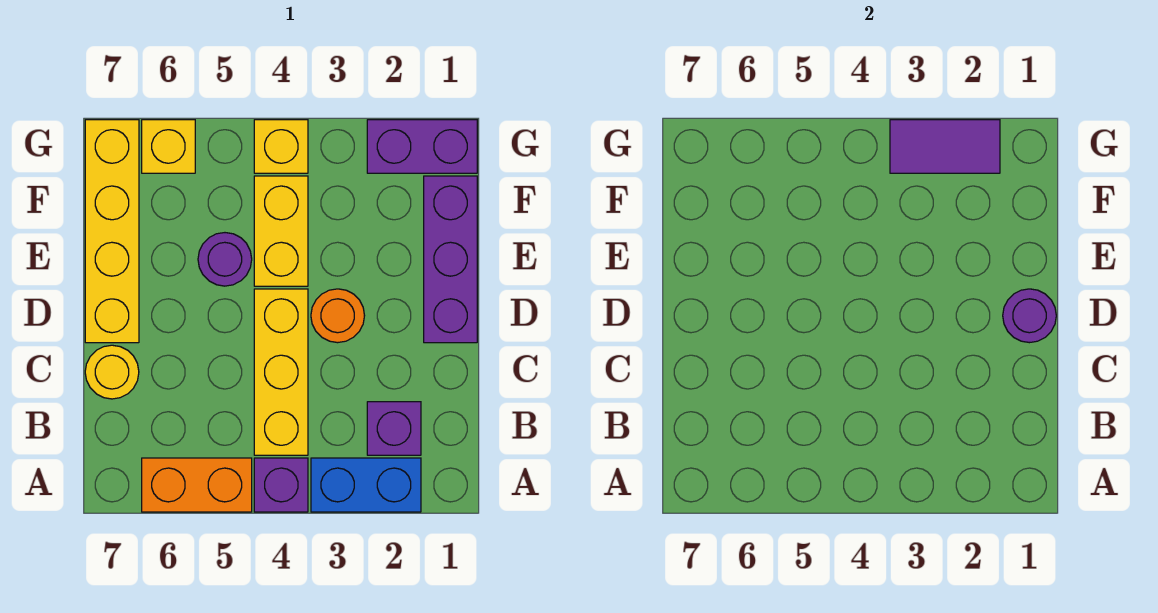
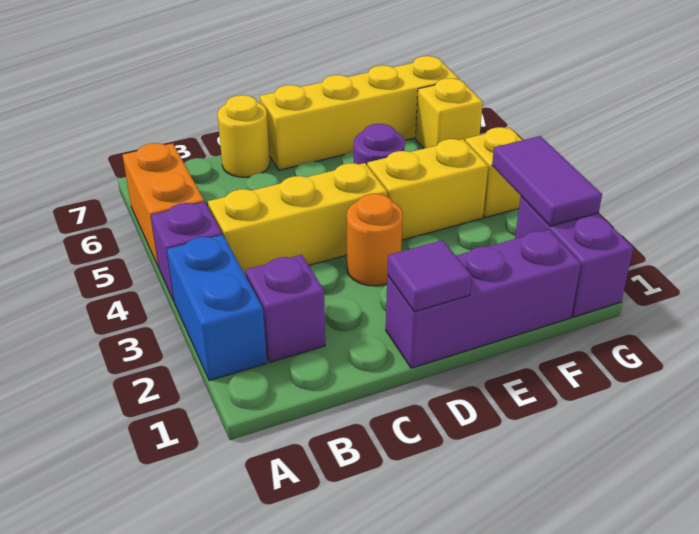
purple 1x1 round brick [1003,289,1056,343] -> purple 1x1 tile [387,240,472,312]

